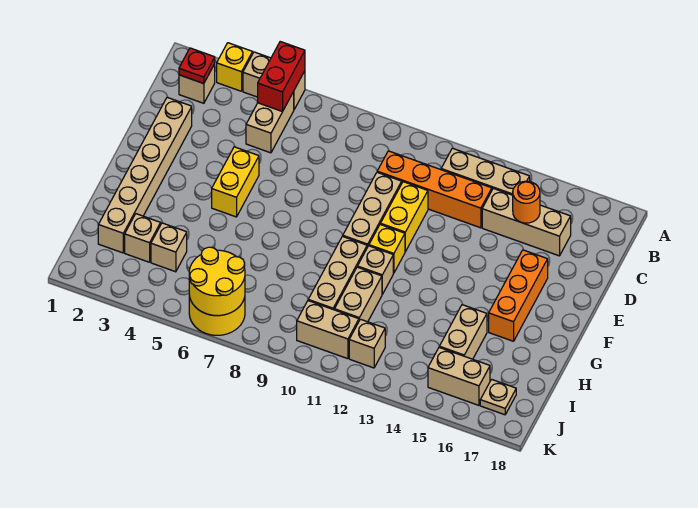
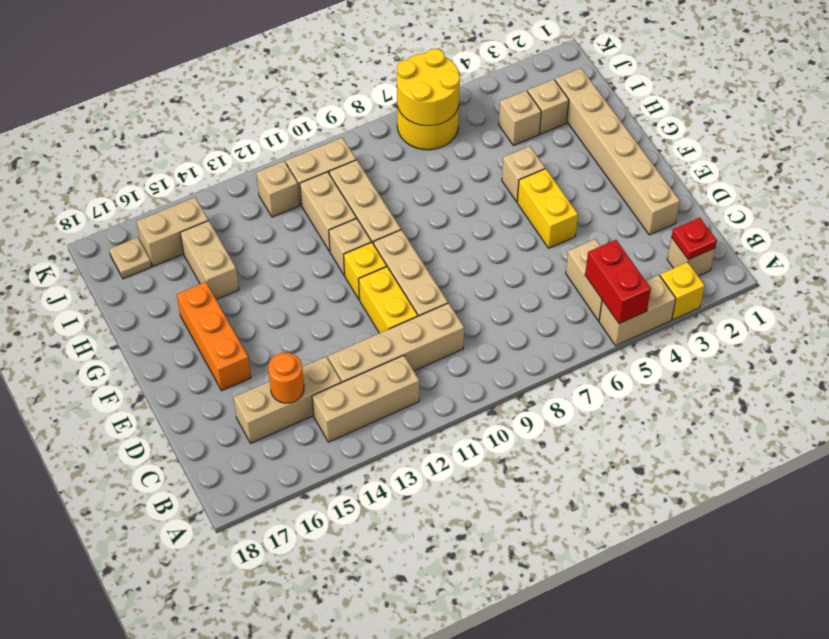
orange 1x4 brick [377,151,492,228] -> tan 1x4 brick [328,303,464,383]
none -> tan 1x1 brick [502,146,545,202]

